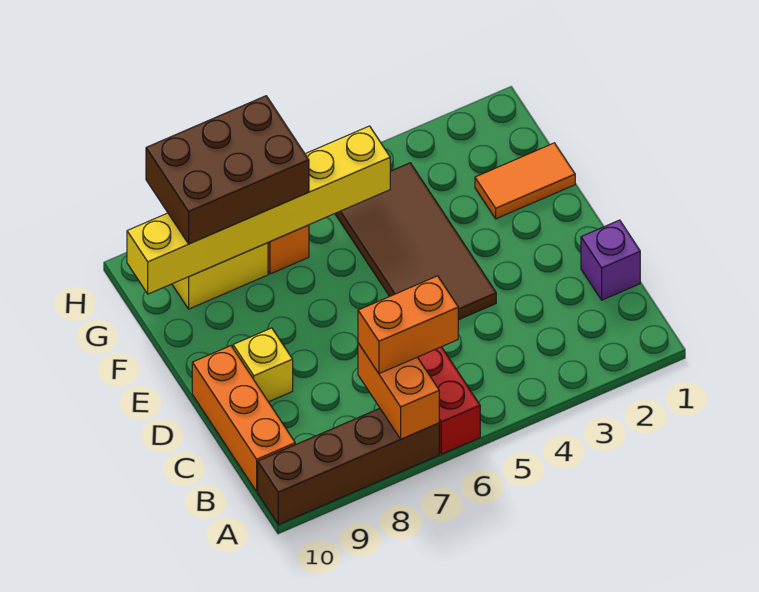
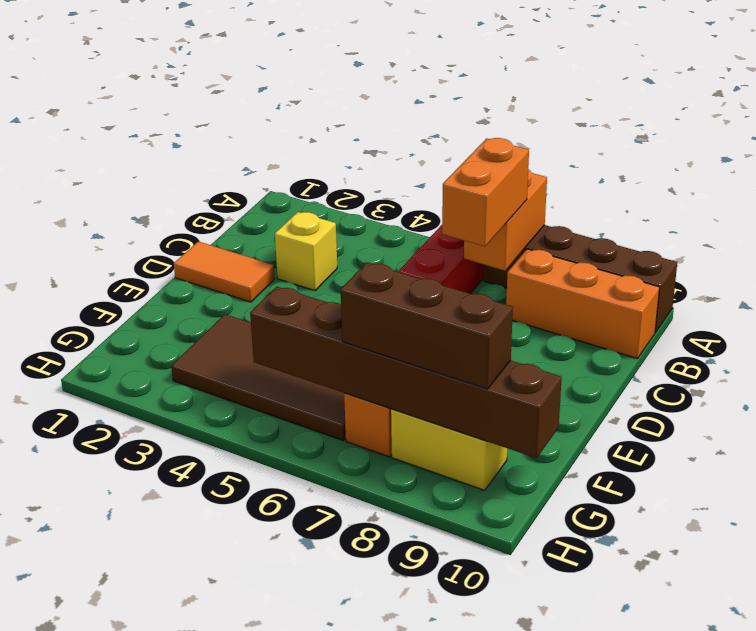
orange 1x2 brick [358,276,458,374] -> orange 1x2 brick turned to [442,138,529,247]
orange 1x3 brick [192,346,295,491] -> orange 1x3 brick turned to [506,249,660,359]
purple 1x1 brick [581,220,640,300] -> none
brown 2x4 tile [335,163,496,320] -> brown 2x4 tile turned to [171,314,346,441]
yellow 1x1 brick [233,328,293,402] -> yellow 1x1 brick moved to [275,212,337,291]
orange 1x2 tile [475,143,575,219] -> orange 1x2 tile moved to [174,241,274,302]
yellow 1x6 brick [127,126,390,294] -> brown 1x6 brick [250,287,562,458]
brown 2x3 brick [146,96,309,244] -> brown 1x3 brick [341,262,513,389]

